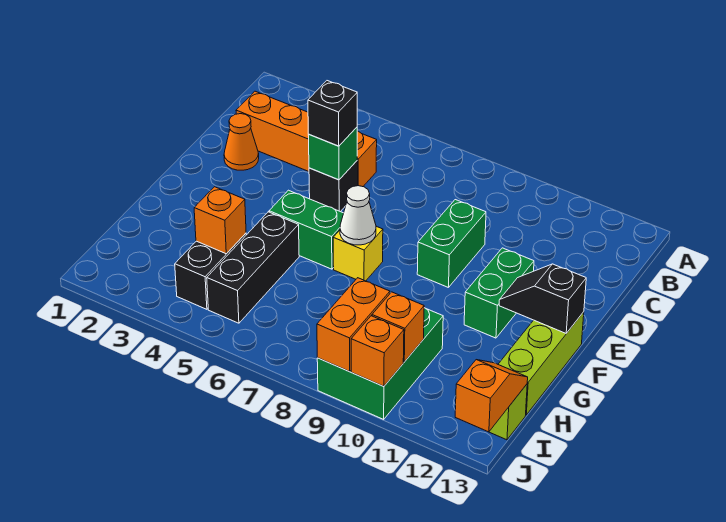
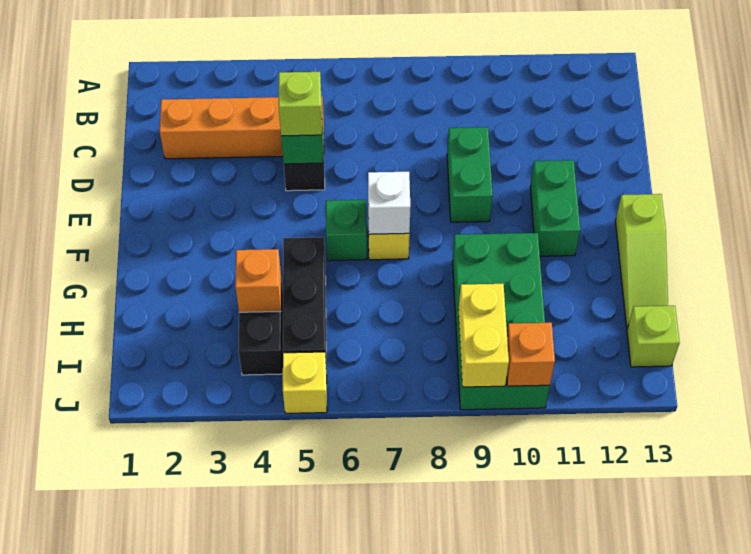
orange 1x1 cone [224,114,259,170] -> none
black 1x1 brick [308,81,357,146] -> lime 1x1 brick [279,72,322,136]
green 1x2 brick [269,190,344,269] -> green 1x1 brick [326,200,367,261]
white 1x1 cone [340,186,376,245] -> white 1x1 brick [368,172,410,234]
black 1x2 slope [499,264,586,333] -> none
lime 1x3 brick [498,312,584,415] -> lime 1x3 slope [615,194,668,328]
green 2x3 brick [317,308,443,419] -> green 2x4 brick [453,233,550,410]
orange 1x2 brick [317,278,390,371] -> yellow 1x2 brick [458,284,509,387]
orange 1x1 brick [372,292,424,362] -> none
orange 1x2 slope [455,360,528,432] -> none
none -> yellow 1x1 brick [283,352,327,413]

